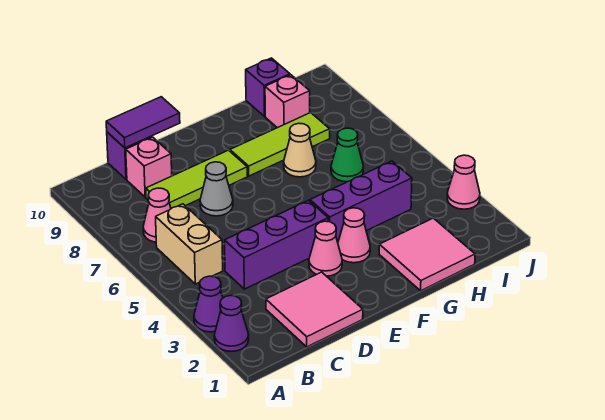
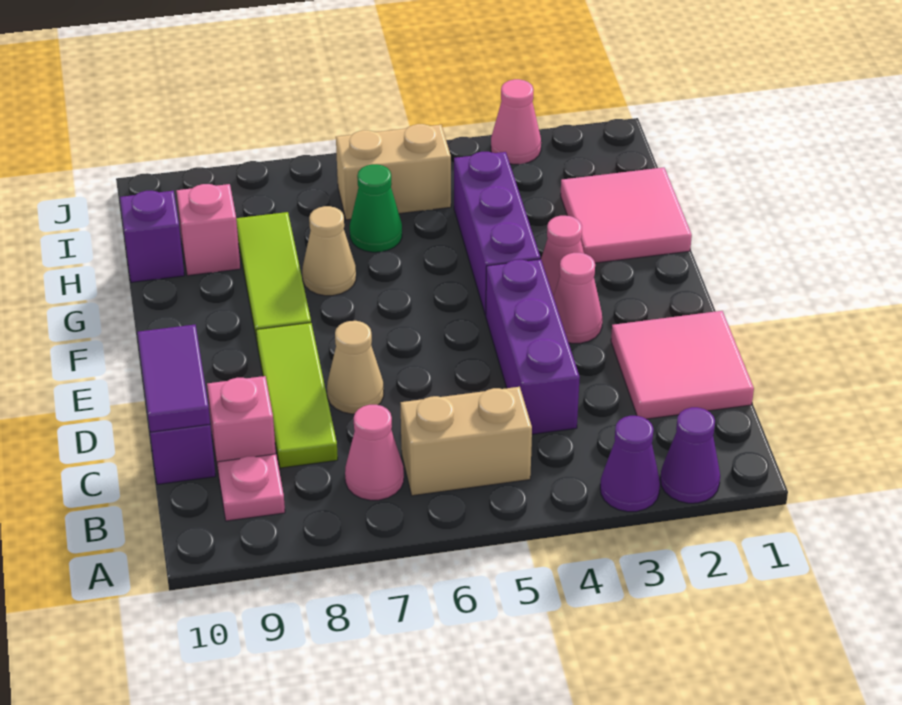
none -> pink 1x1 plate [217,454,285,521]
grey 1x1 cone [200,162,233,216] -> tan 1x1 cone [327,321,384,414]
none -> tan 1x2 brick [336,124,451,220]

